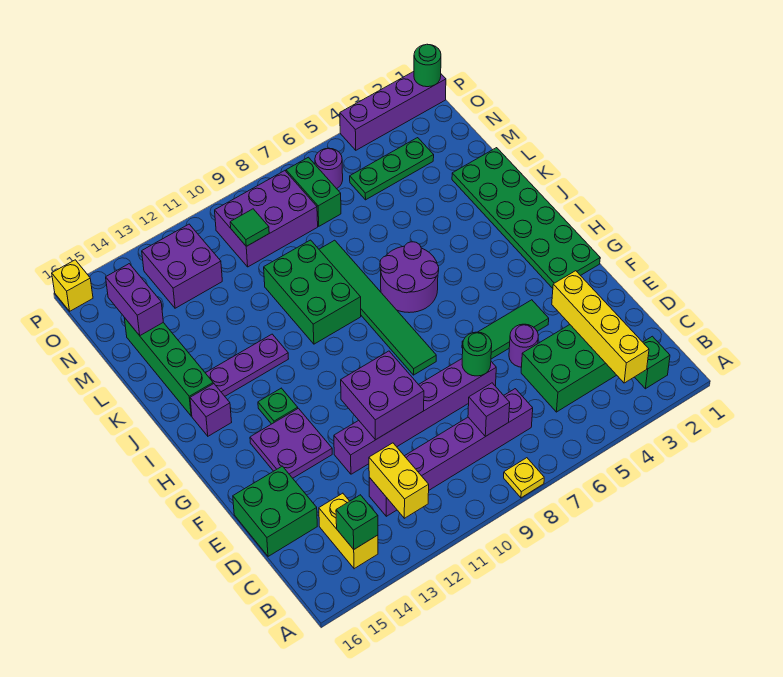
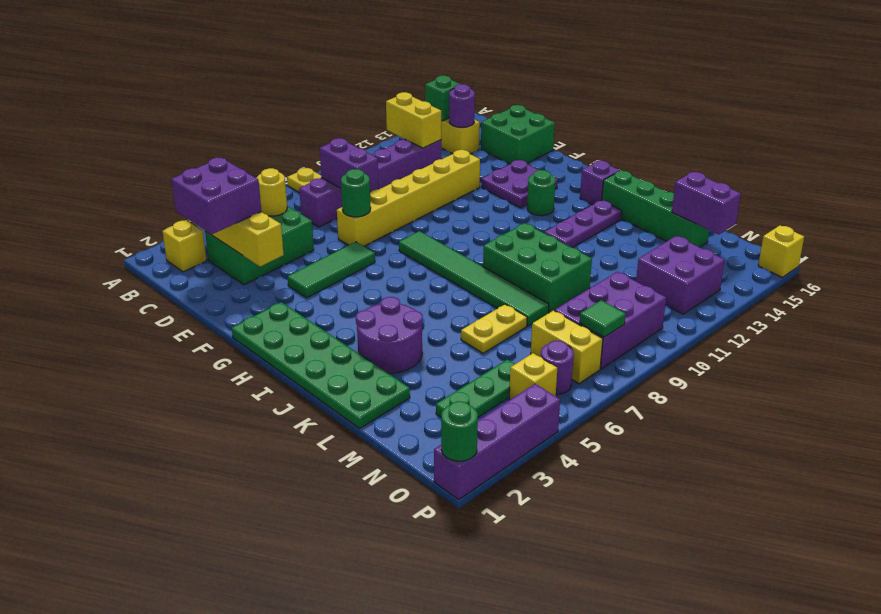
green 1x1 brick [635,336,670,389] -> yellow 1x1 brick [162,220,207,272]
none -> yellow 1x1 round brick [257,168,287,216]
purple 1x1 brick [468,383,510,437] -> purple 1x2 brick [320,138,379,192]
purple 1x1 round brick [509,324,538,367] -> purple 1x1 round brick moved to [449,84,475,127]
purple 1x6 brick [334,359,496,474] -> yellow 1x6 brick [337,150,480,246]
purple 2x2 brick [341,351,424,440] -> purple 2x2 brick moved to [171,158,261,234]
green 1x1 plate [258,388,298,424] -> green 1x1 round brick [527,170,555,216]
purple 2x2 round brick [380,242,439,313] -> purple 2x2 round brick moved to [356,297,423,373]
none -> yellow 1x2 plate [461,304,527,353]
green 1x2 brick [286,157,341,226] -> yellow 1x2 brick [531,310,603,384]
green 1x1 tile [230,209,269,246] -> green 1x1 tile moved to [580,300,626,337]
none -> yellow 1x1 brick [509,353,557,400]

